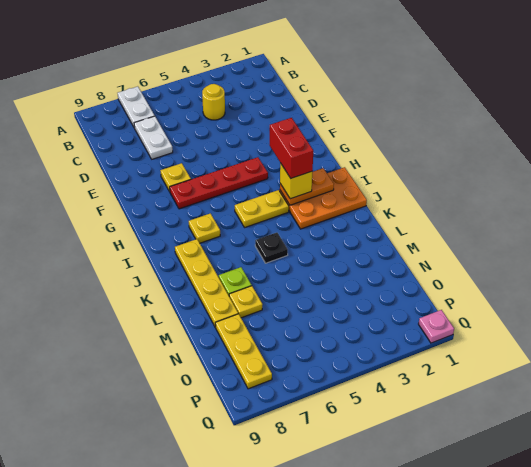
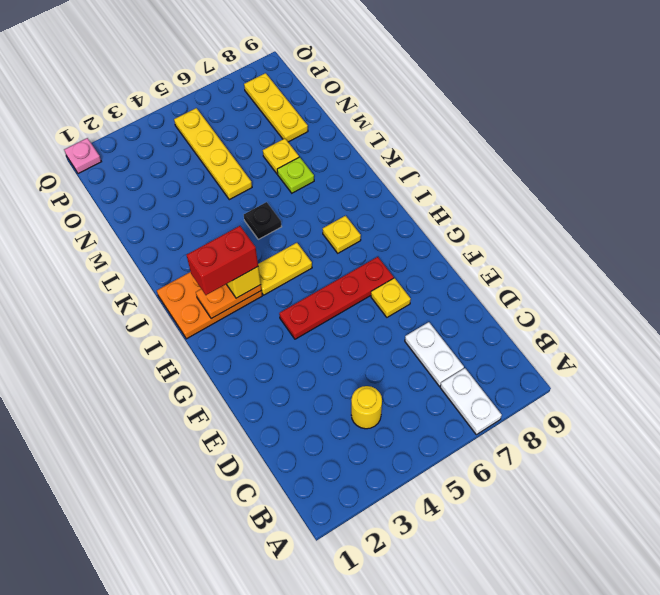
red 1x2 brick [270,118,313,178] -> red 1x2 brick turned to [187,226,258,295]
yellow 1x4 plate [175,239,238,327] -> yellow 1x4 plate moved to [174,108,252,200]

